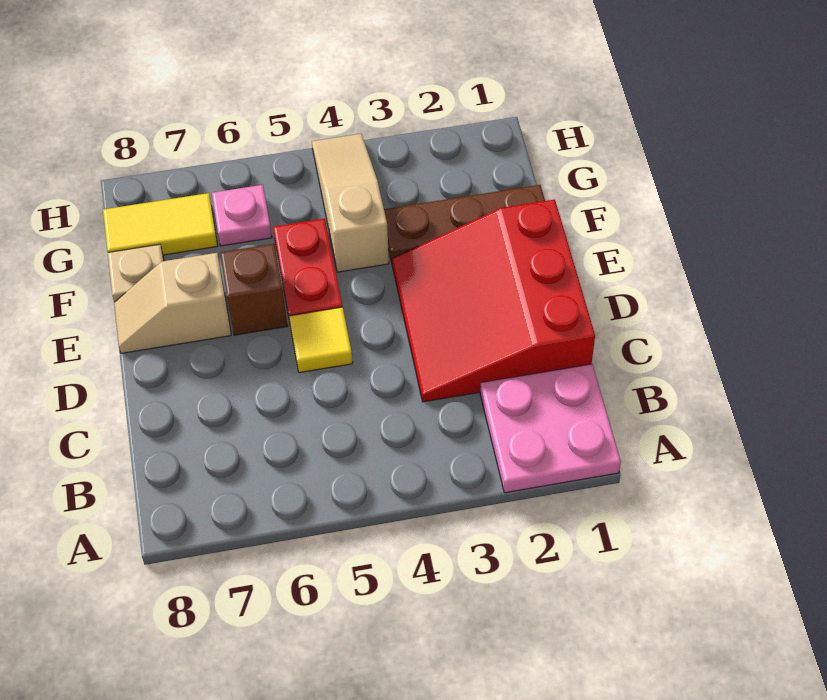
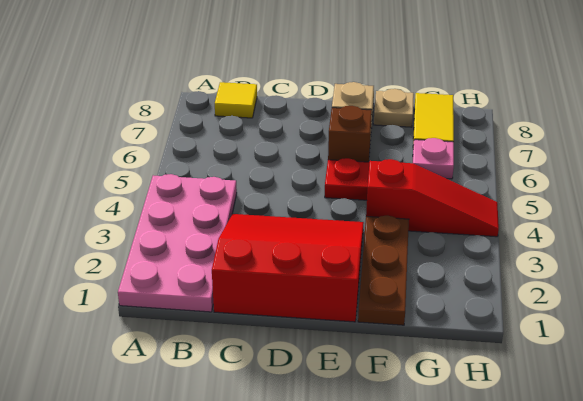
pink 2x2 plate [480,364,621,493] -> pink 2x4 plate [118,174,237,312]
yellow 1x1 tile [289,307,353,373] -> yellow 1x1 tile moved to [215,82,257,118]
tan 1x3 slope [312,134,389,272] -> red 1x3 slope [366,159,499,237]

